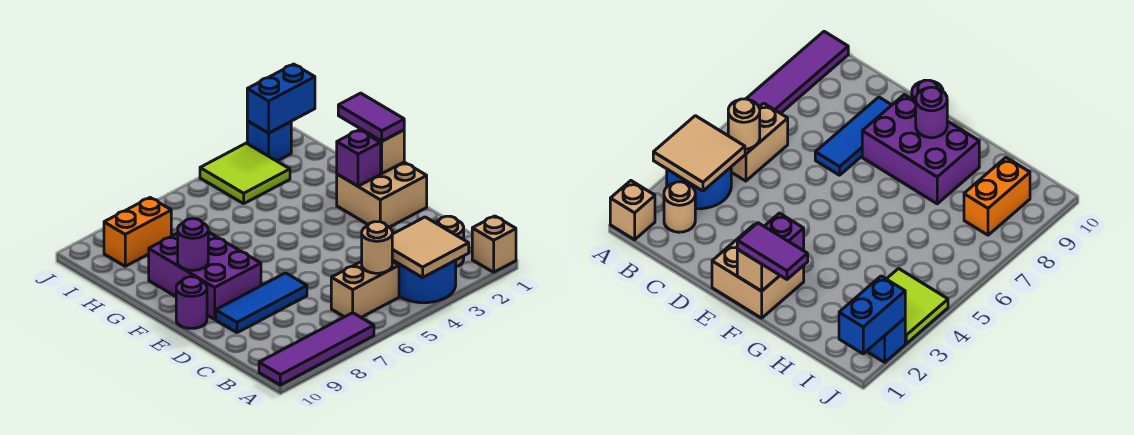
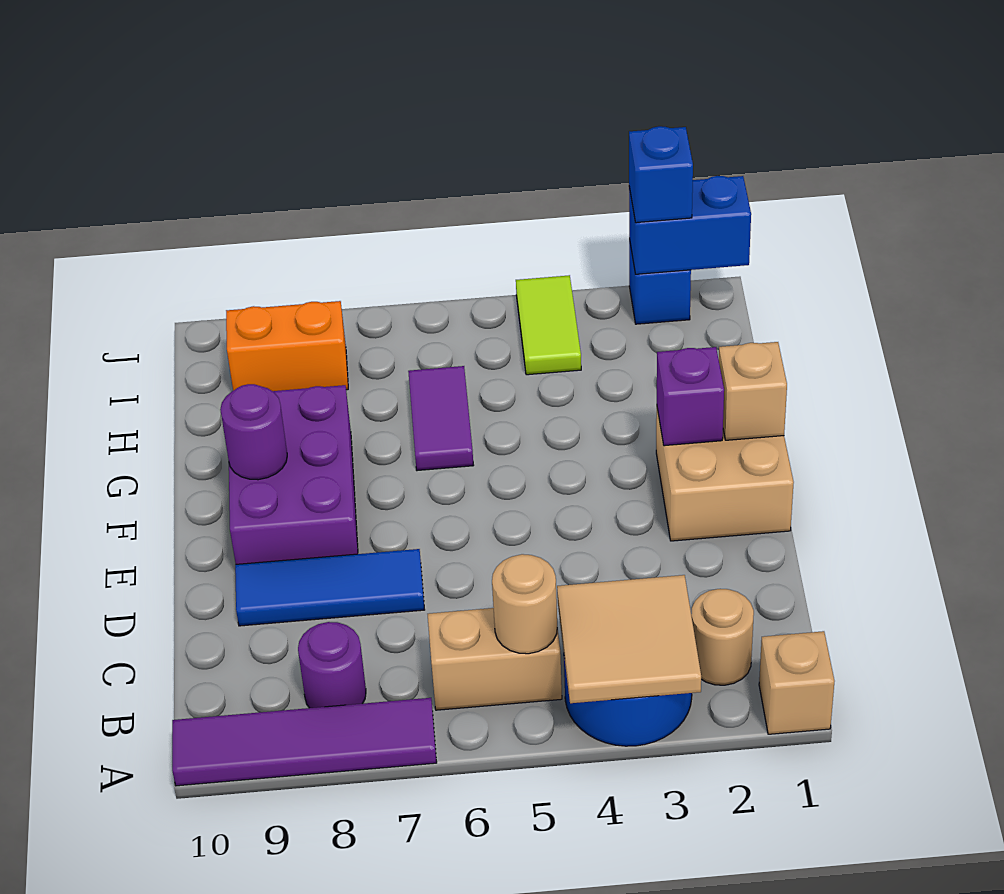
purple 1x1 round brick [176,277,207,328] -> purple 1x1 round brick moved to [298,622,366,708]
purple 1x2 tile [338,93,404,141] -> purple 1x2 tile moved to [408,366,474,471]
lime 2x2 tile [200,143,290,204] -> lime 1x2 tile [516,275,581,375]
none -> blue 1x1 brick [629,126,693,223]

